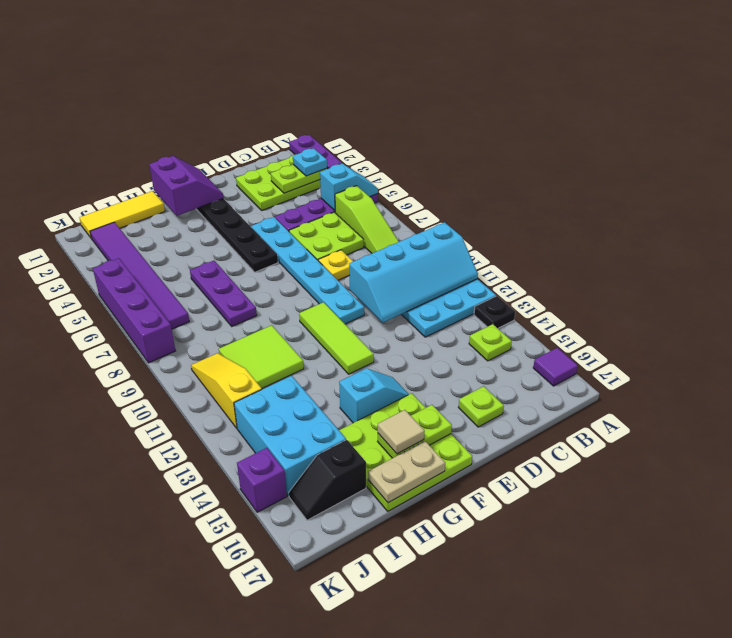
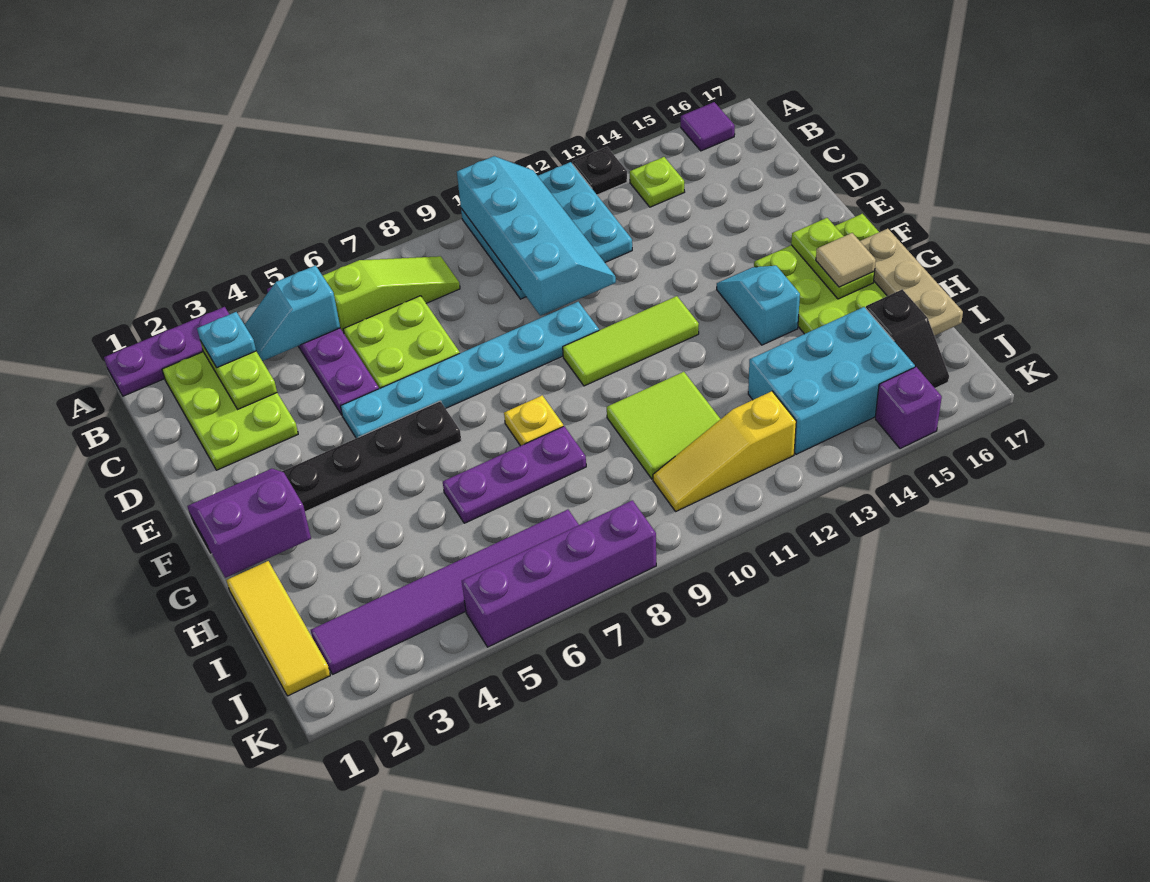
cyan 1x2 slope [320,164,378,210] -> cyan 1x2 slope turned to [245,265,340,361]
yellow 1x1 plate [318,250,353,280] -> yellow 1x1 plate moved to [504,395,563,446]
lime 1x1 plate [458,386,504,427] -> none
tan 1x2 plate [368,441,445,503] -> tan 1x3 plate [860,229,963,336]

